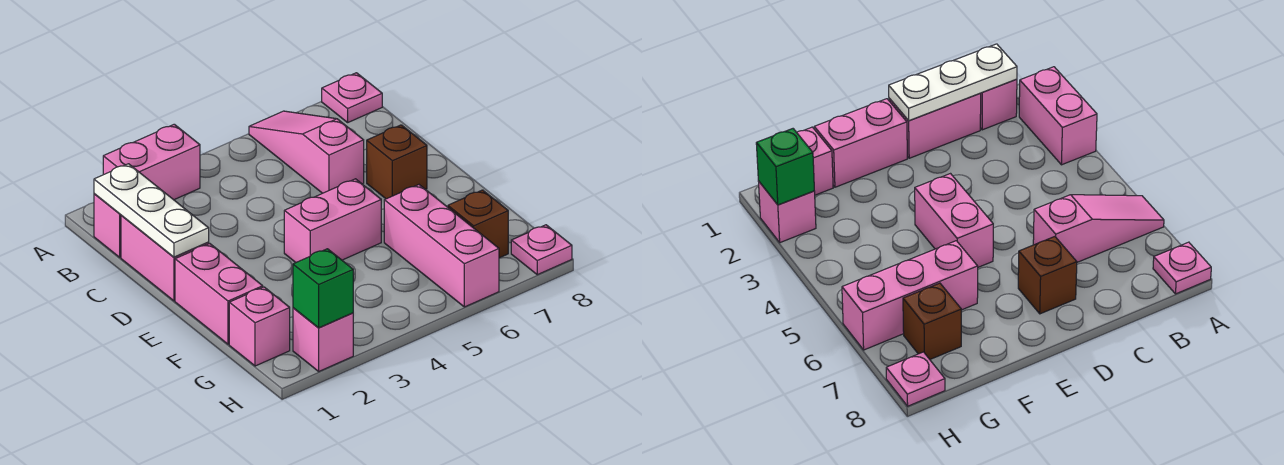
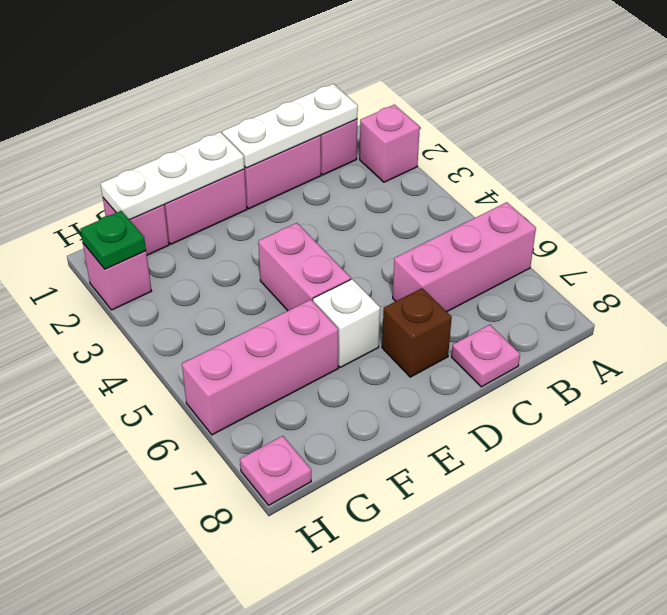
pink 1x2 brick [103,124,200,200] -> pink 1x1 brick [360,105,420,182]
pink 1x3 slope [249,111,364,193] -> pink 1x3 brick [393,202,536,312]
pink 1x1 plate [322,73,382,122] -> pink 1x1 plate moved to [452,325,520,387]
none -> white 1x3 plate [100,132,244,220]
none -> white 1x1 brick [313,279,380,367]
brown 1x1 brick [448,190,508,258] -> none
green 1x1 brick [293,249,353,328] -> green 1x1 plate [80,211,146,269]

